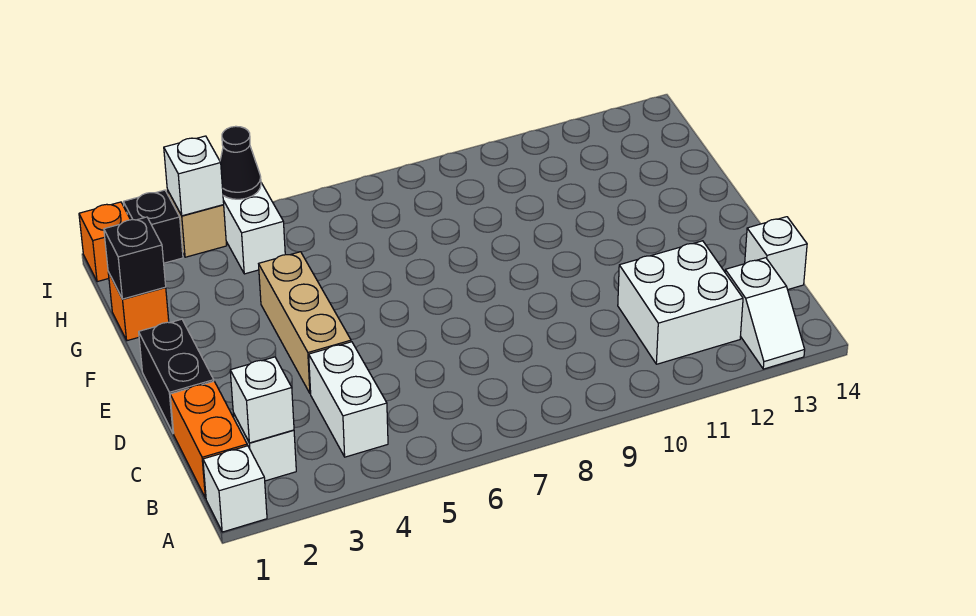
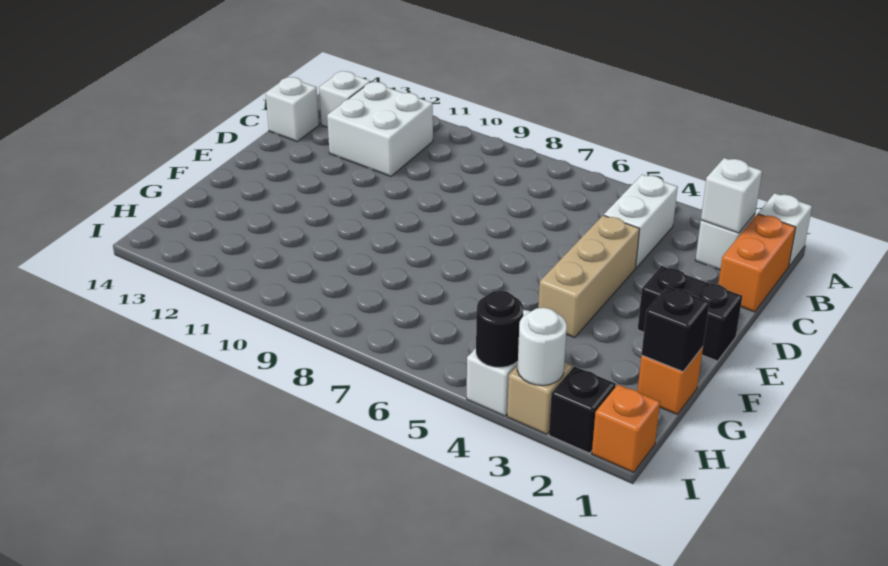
black 1x2 brick [139,319,214,434] -> black 1x2 brick turned to [638,266,742,361]
white 1x1 brick [164,136,224,216] -> white 1x1 round brick [517,308,567,385]
black 1x1 cone [220,126,261,199] -> black 1x1 round brick [476,291,524,368]

